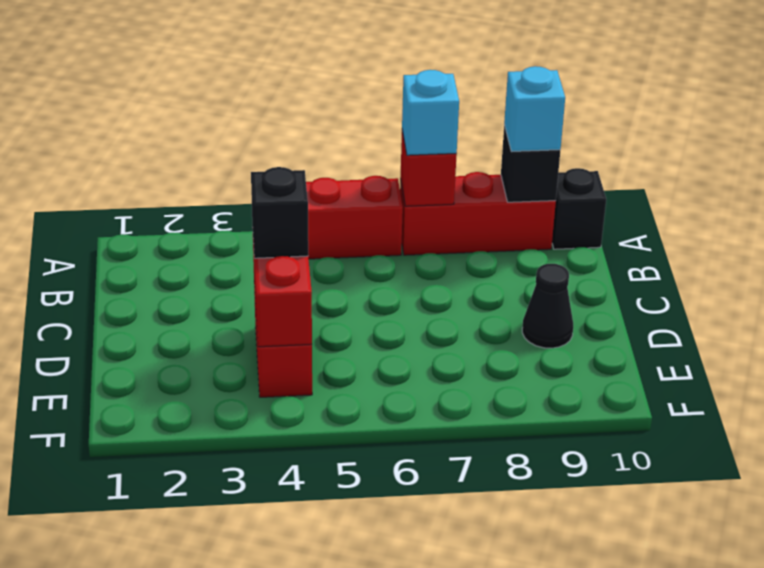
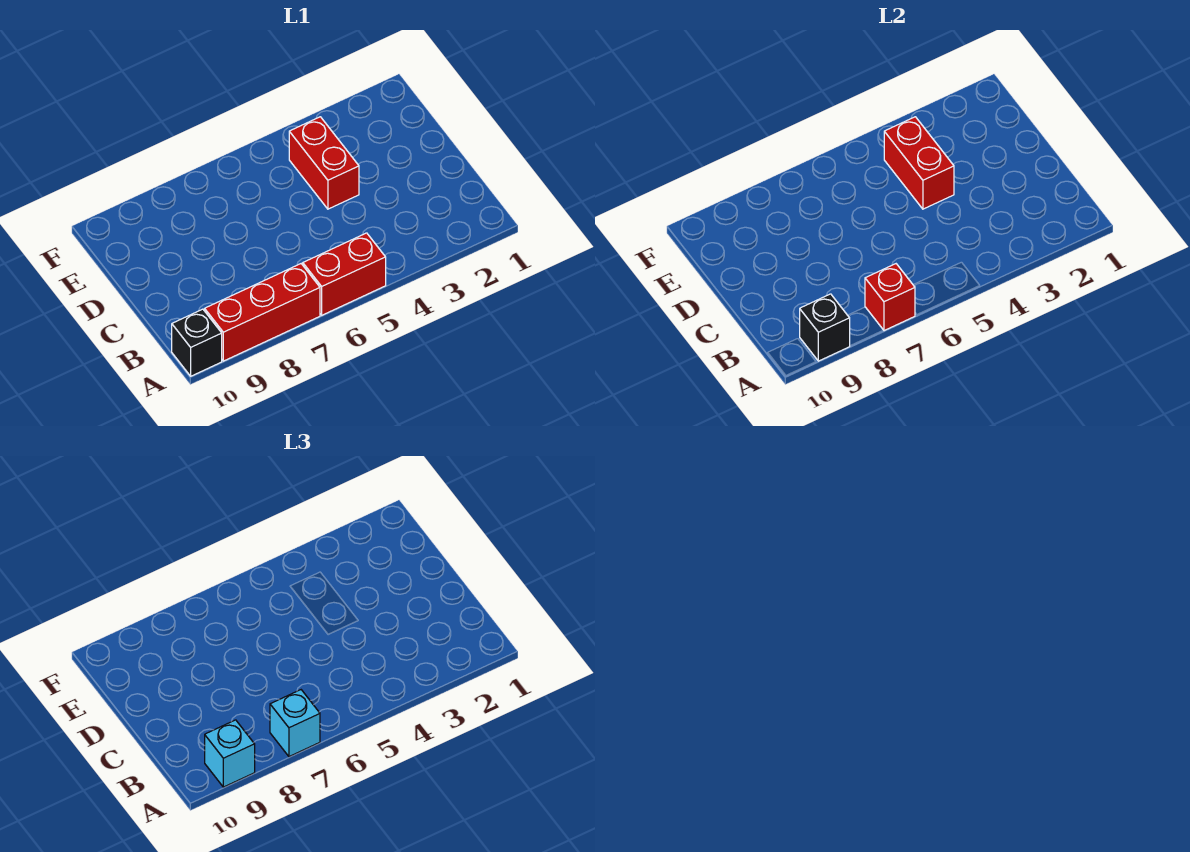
black 1x1 brick [251,167,308,258] -> none
black 1x1 cone [522,264,573,348] -> none

